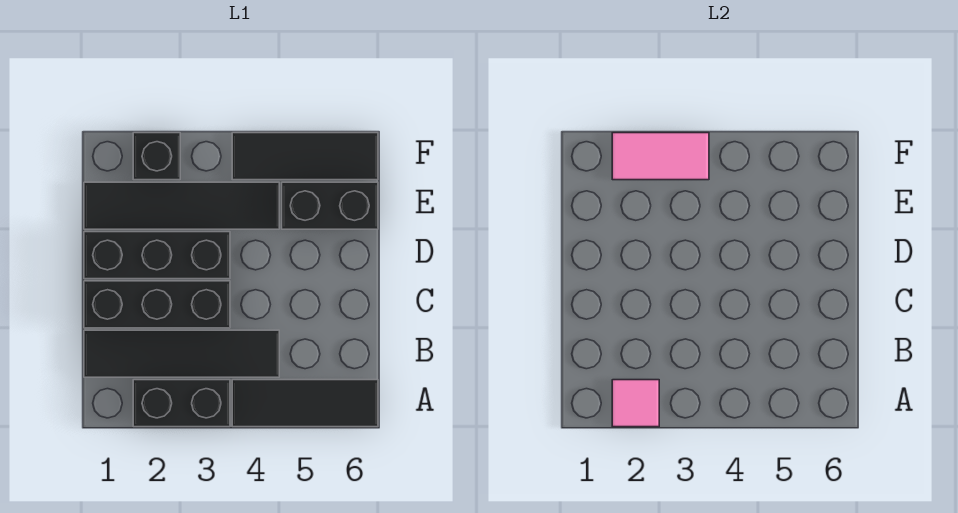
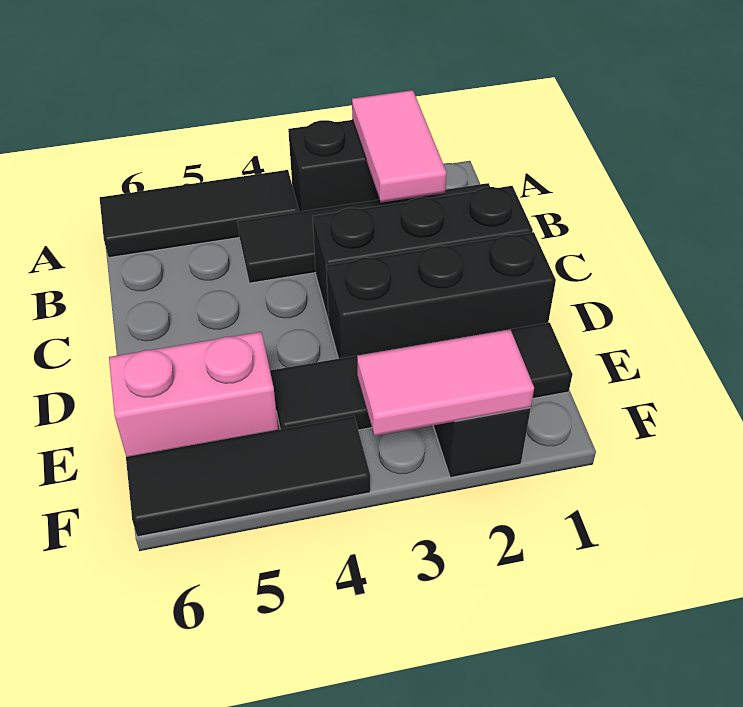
pink 1x1 tile [612,380,659,427] -> pink 1x2 tile [352,90,446,203]
black 1x2 brick [282,182,378,229] -> pink 1x2 brick [109,332,278,457]

